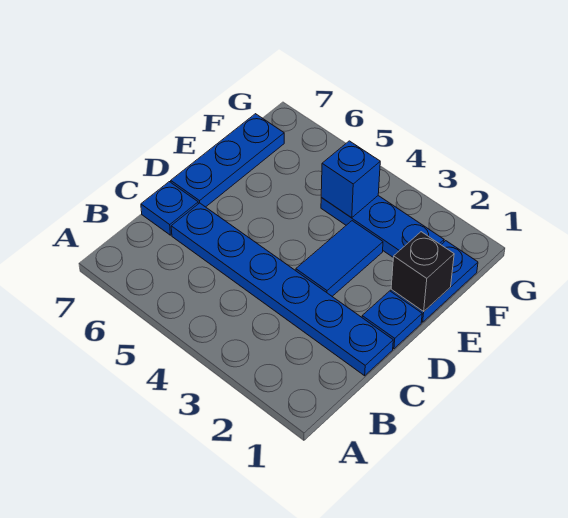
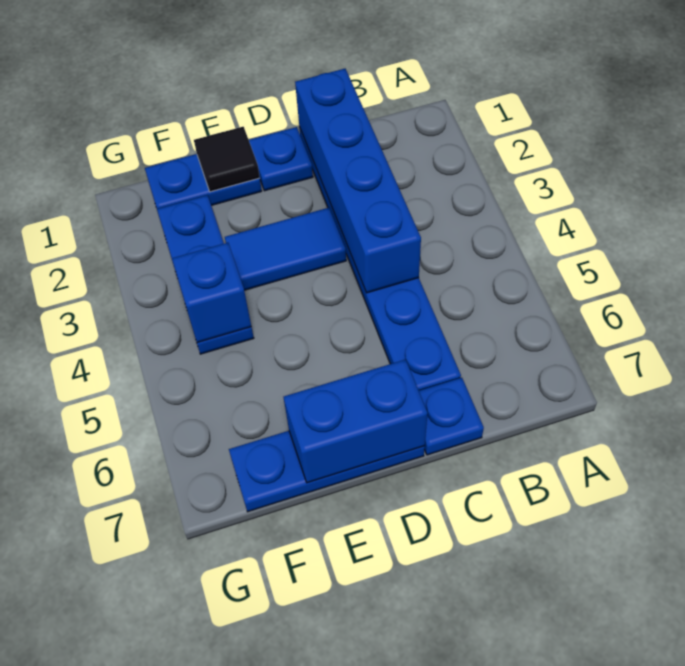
none -> blue 1x4 brick [295,69,421,293]
none -> blue 1x2 brick [284,359,427,483]
black 1x1 brick [391,232,454,312] -> black 1x1 tile [194,127,260,192]

